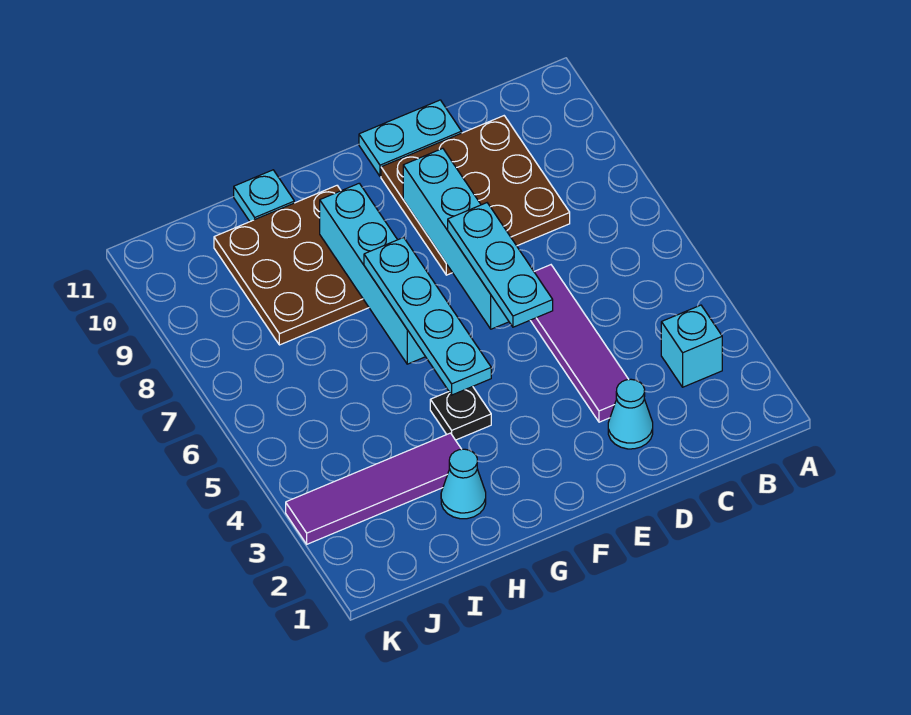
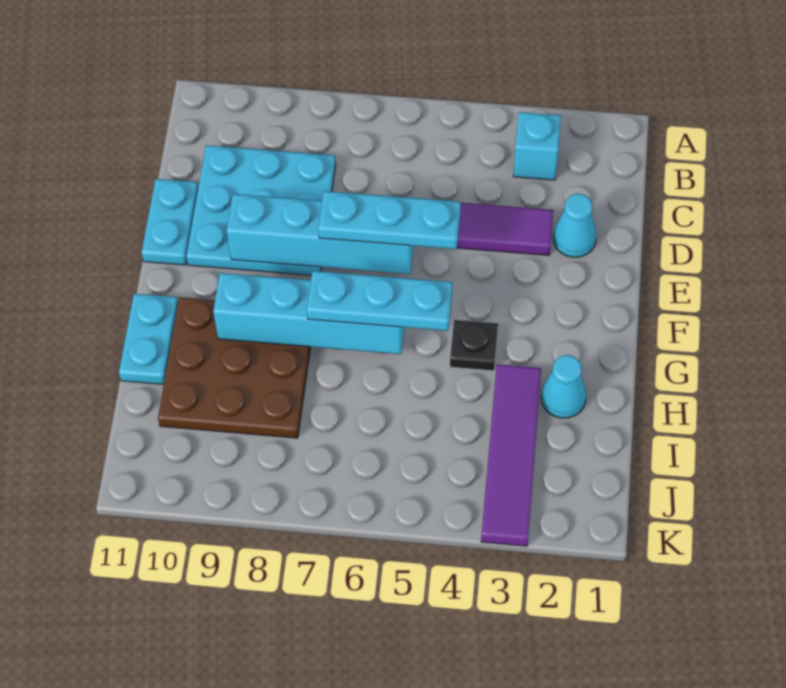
brown 3x3 plate [381,116,570,275] -> cyan 3x3 plate [186,145,336,275]
cyan 1x4 plate [364,237,491,395] -> cyan 1x3 plate [307,271,453,331]
cyan 1x1 plate [234,170,294,221] -> cyan 1x2 plate [119,294,178,385]

